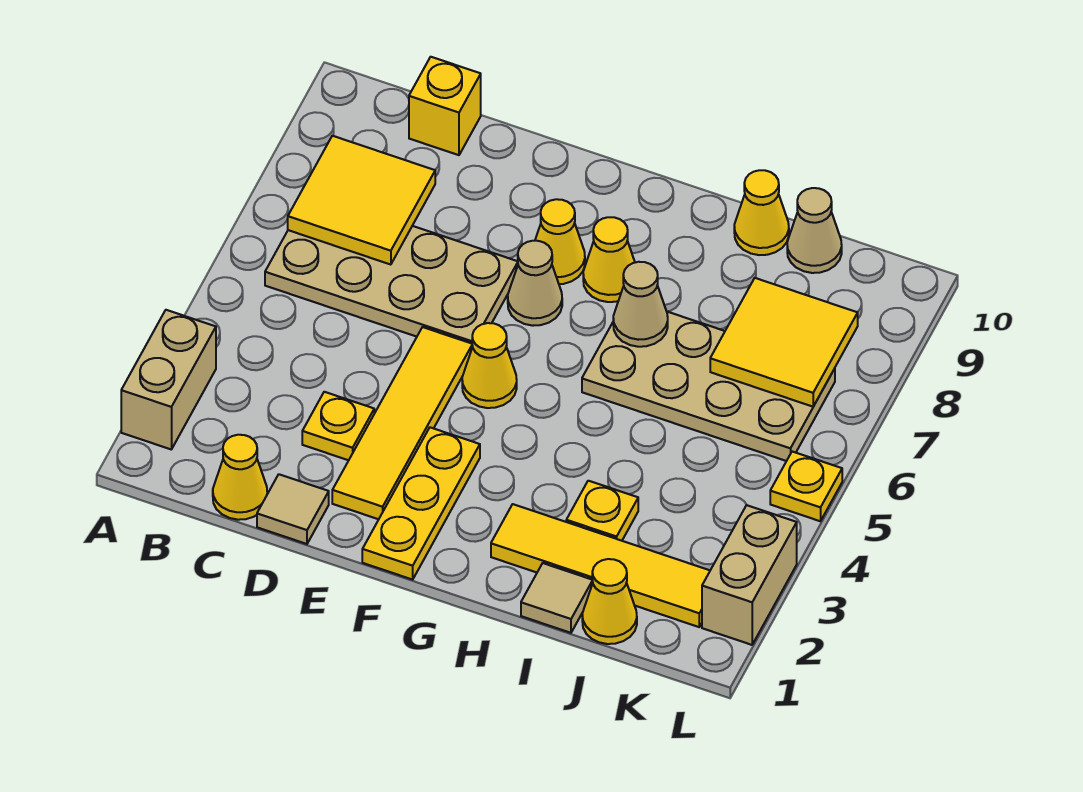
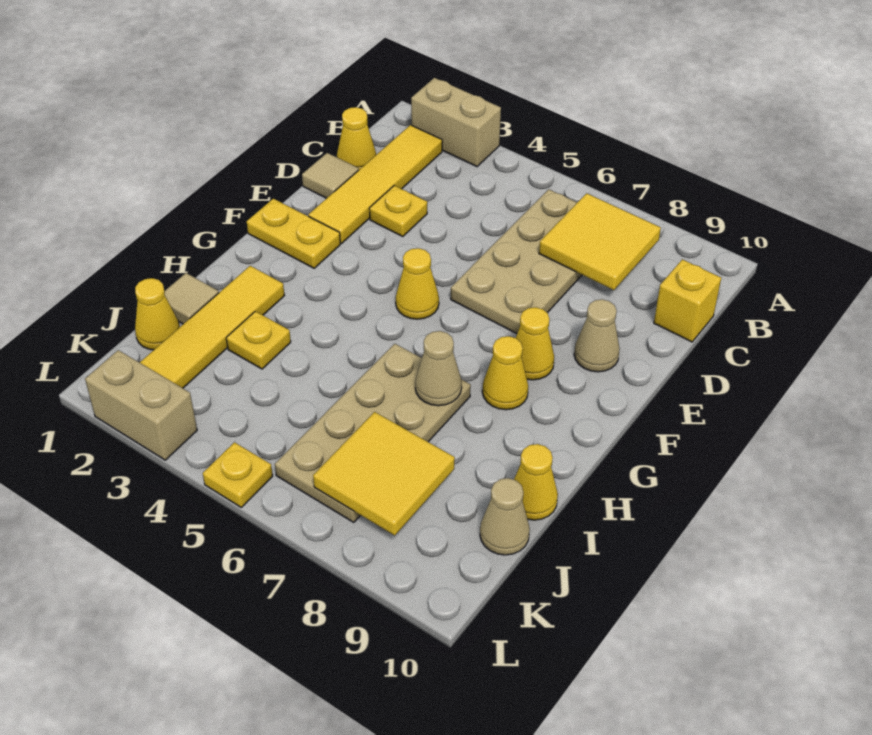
yellow 1x4 tile [332,327,473,519] -> yellow 1x4 tile turned to [308,125,442,243]
yellow 1x3 plate [362,427,480,580] -> yellow 1x2 plate [247,199,340,268]
tan 1x1 cone [508,241,562,326] -> tan 1x1 cone moved to [574,299,620,372]

